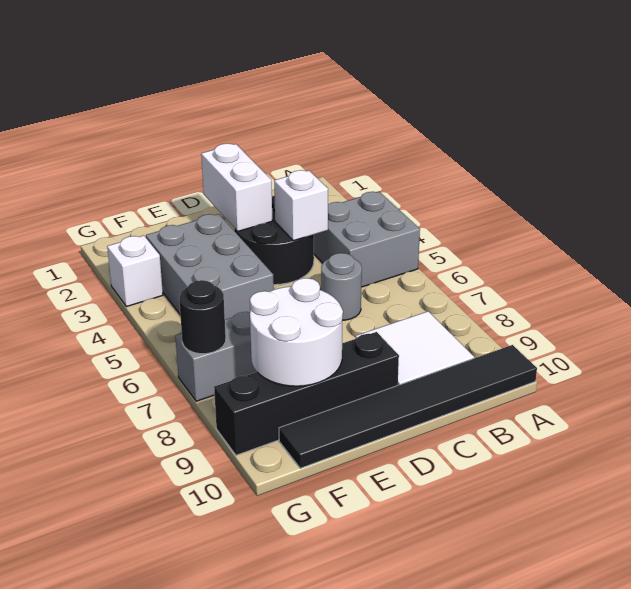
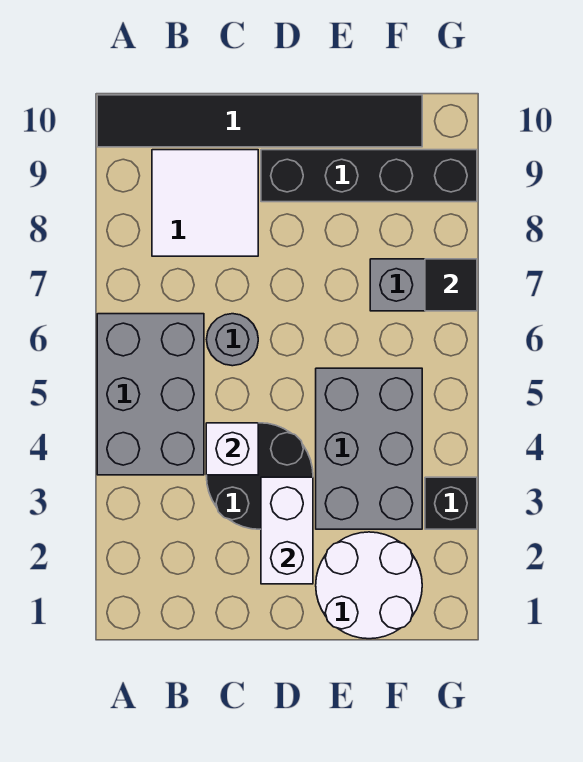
grey 2x2 brick [314,192,420,287] -> grey 2x3 brick [97,314,204,475]
white 2x2 round brick [250,278,343,386] -> white 2x2 round brick moved to [316,532,422,639]
white 1x1 brick [107,236,163,307] -> black 1x1 brick [425,477,477,529]
black 1x1 round brick [179,280,226,354] -> black 1x1 tile [425,259,477,311]

